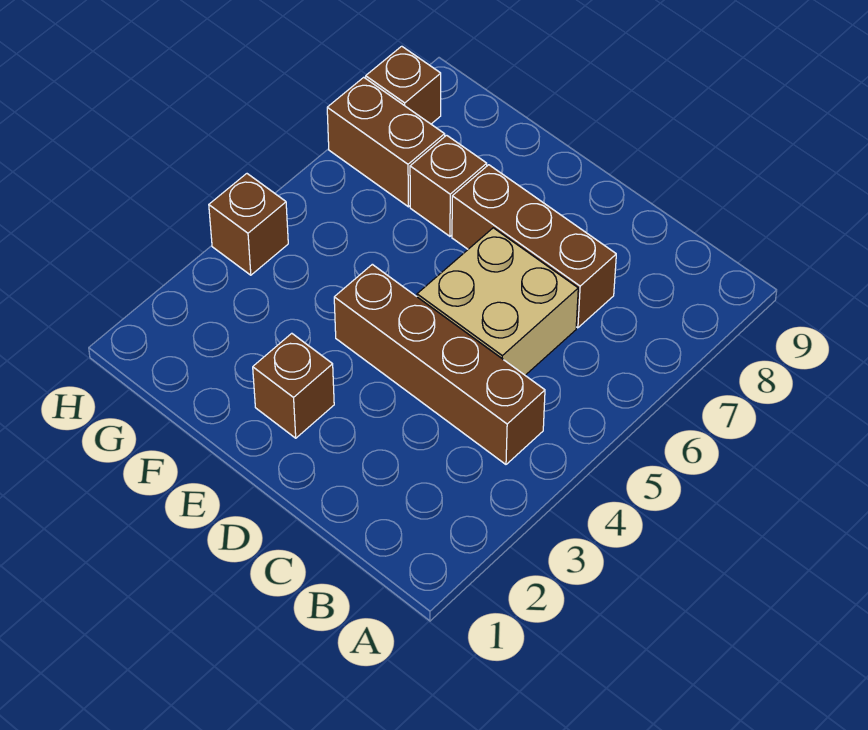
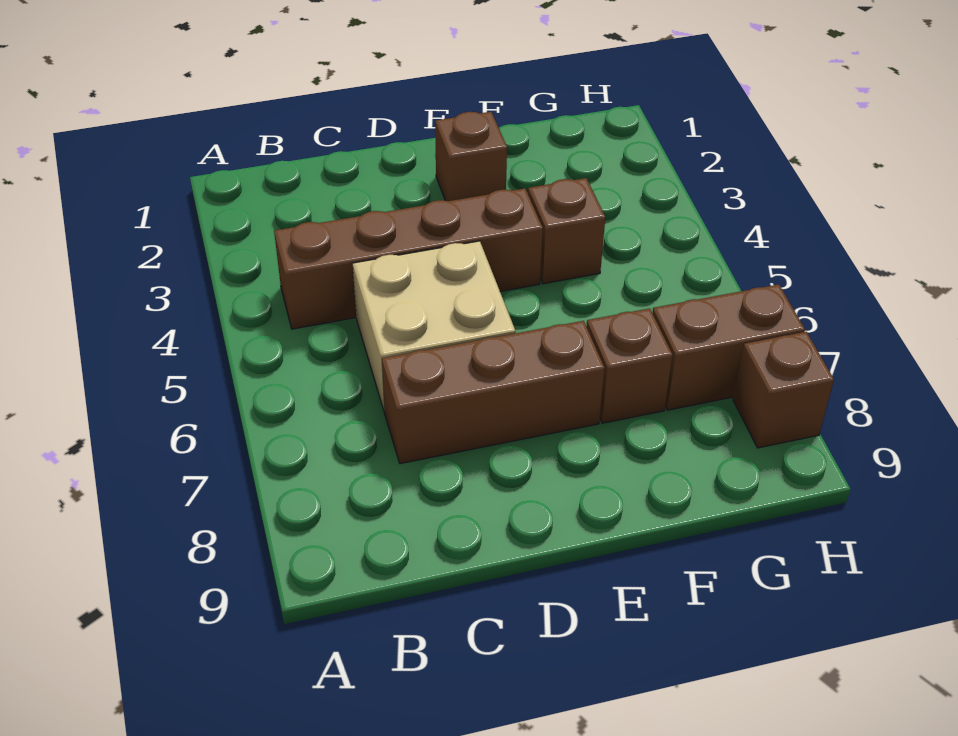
brown 1x1 brick [209,174,288,275] -> brown 1x1 brick moved to [528,178,605,284]

